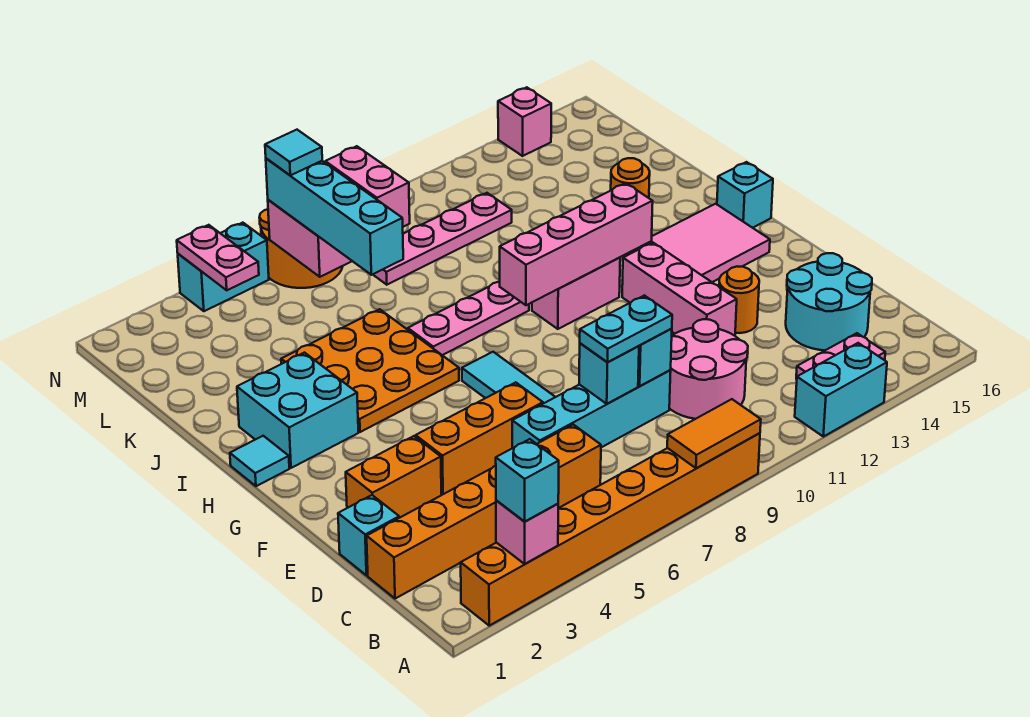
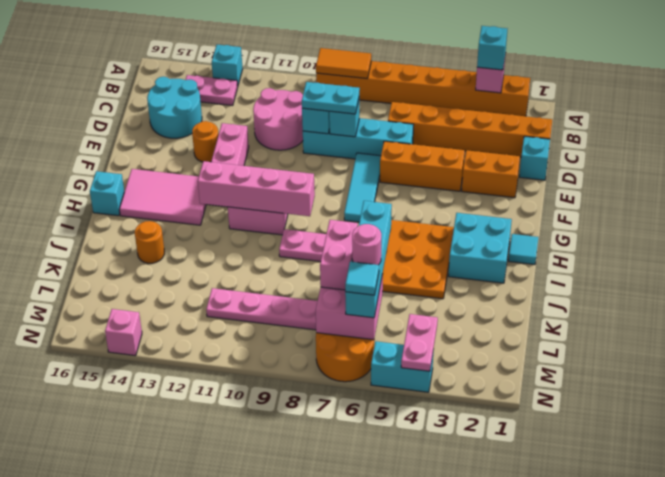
cyan 1x2 brick [795,343,887,437] -> cyan 1x1 brick [212,45,243,86]
none -> pink 1x1 round brick [352,224,381,265]

